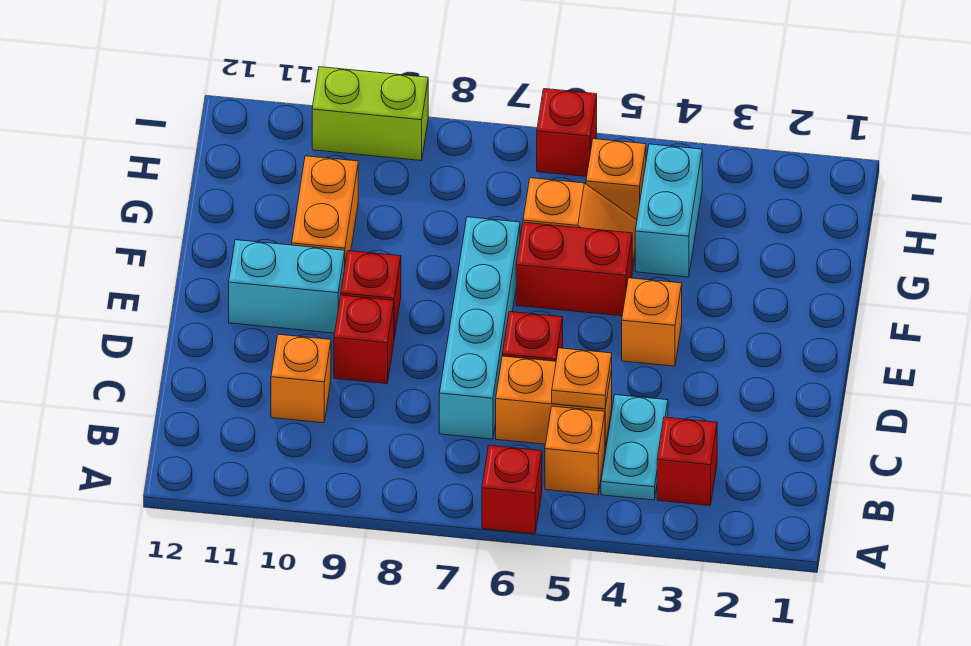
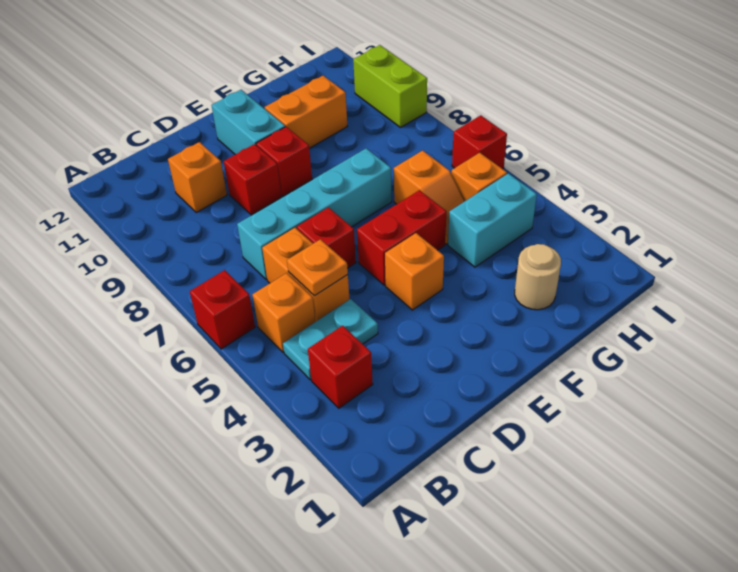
red 1x2 brick [516,222,632,316] -> red 1x2 brick turned to [357,190,446,285]
none -> tan 1x1 round brick [515,244,561,310]

